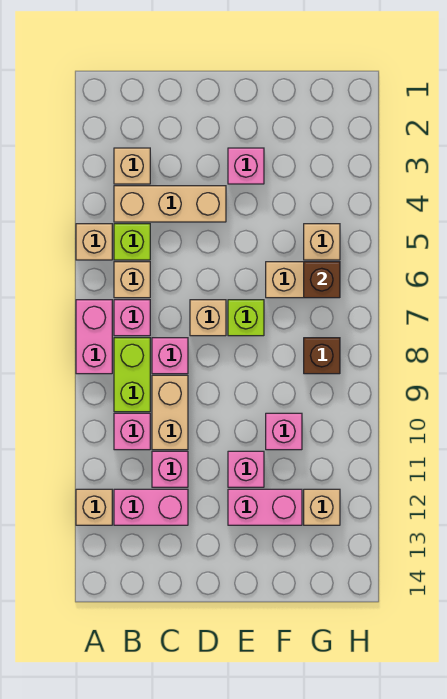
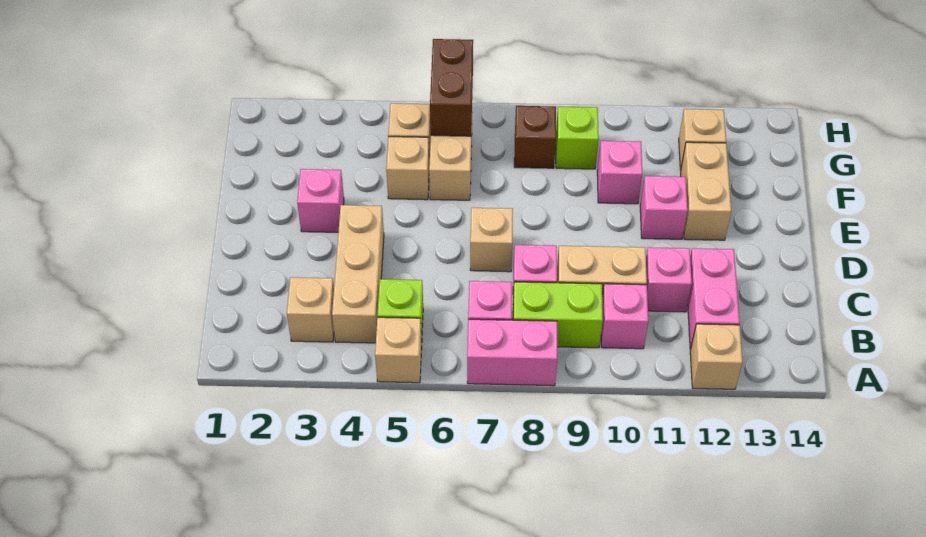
tan 1x1 brick [114,262,150,298] -> tan 1x1 brick moved to [386,137,429,200]
lime 1x1 brick [228,300,264,336] -> lime 1x1 brick moved to [556,107,599,169]
pink 1x2 brick [228,489,302,525] -> tan 1x2 brick [681,142,731,240]
brown 1x1 brick [304,262,340,298] -> brown 1x2 brick [430,39,473,136]

